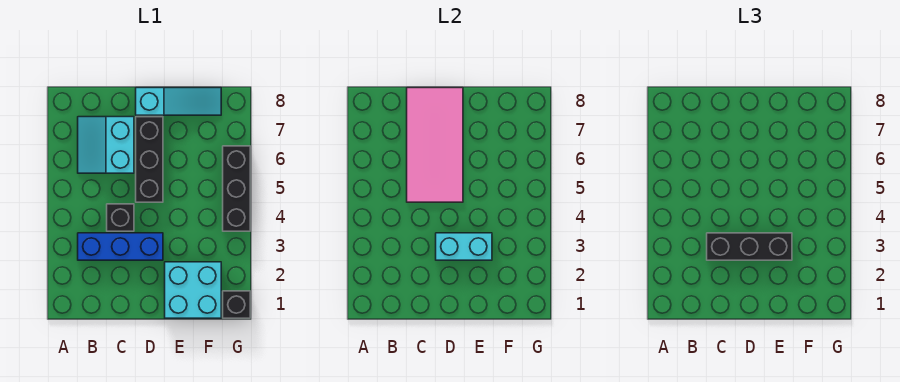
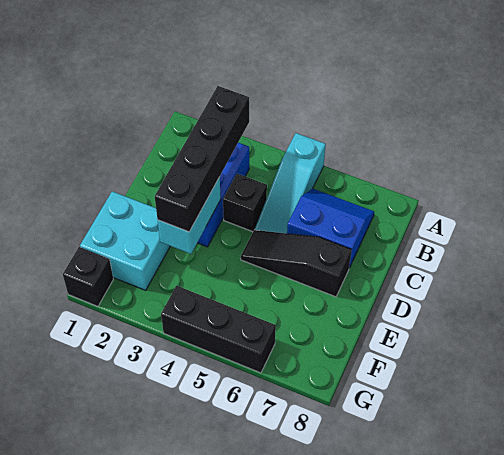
cyan 2x2 slope [78,117,134,173] -> blue 2x2 slope [287,189,374,268]
black 1x3 brick [707,233,792,260] -> black 1x4 brick [155,86,249,232]
pink 2x4 tile [407,88,463,202] -> none
black 1x3 brick [136,117,163,202] -> black 1x3 slope [241,230,352,297]
cyan 1x3 slope [136,88,221,115] -> cyan 1x3 slope moved to [255,133,326,233]

